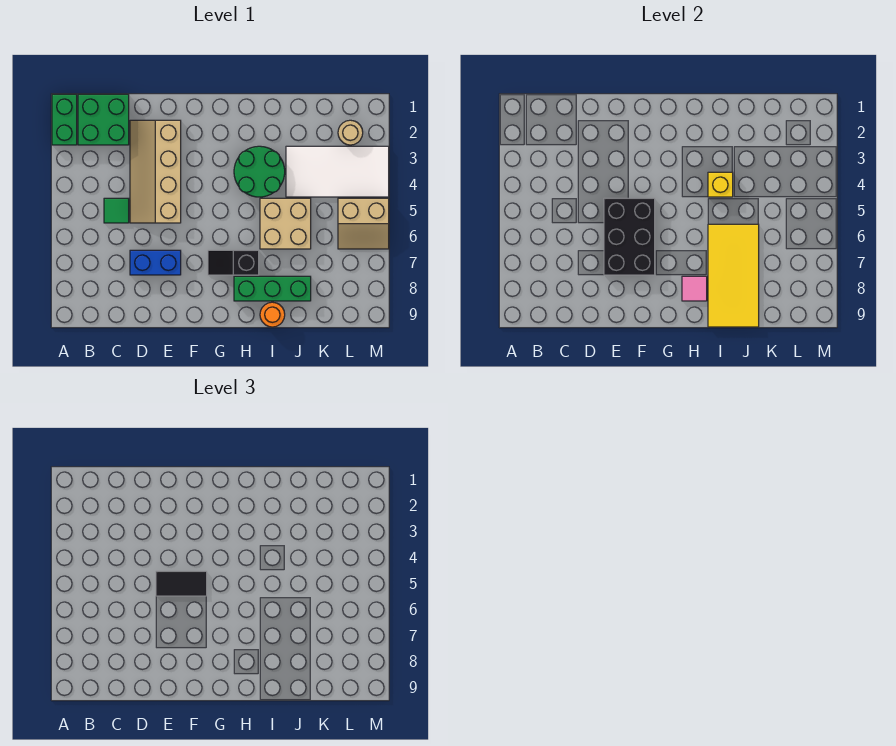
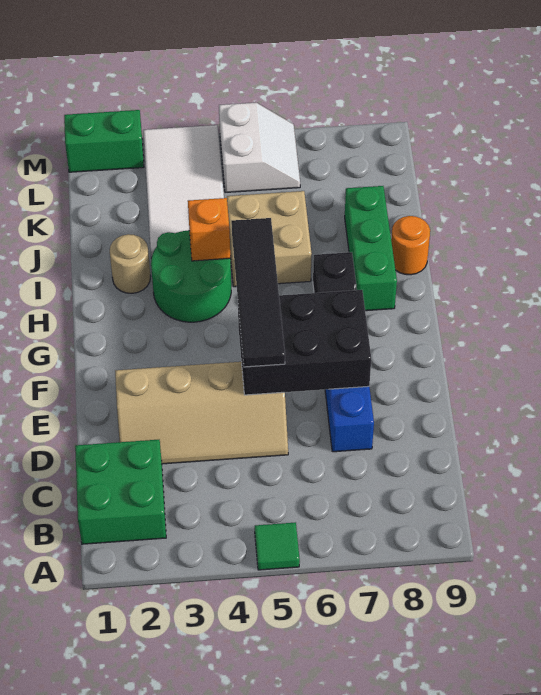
green 1x2 brick [52,94,77,145] -> green 1x2 brick moved to [64,110,144,172]
green 1x1 tile [104,198,129,223] -> green 1x1 tile moved to [255,522,300,570]
black 1x2 tile [156,571,207,596] -> black 1x4 tile [231,218,285,367]
pink 1x1 tile [682,276,707,301] -> none
yellow 1x1 brick [708,172,733,197] -> orange 1x1 brick [188,198,230,261]
yellow 2x4 tile [708,224,759,327] -> none
tan 1x1 round brick [338,120,363,145] -> tan 1x1 round brick moved to [110,234,151,293]
tan 2x2 slope [338,198,389,249] -> white 2x2 slope [219,103,300,193]

